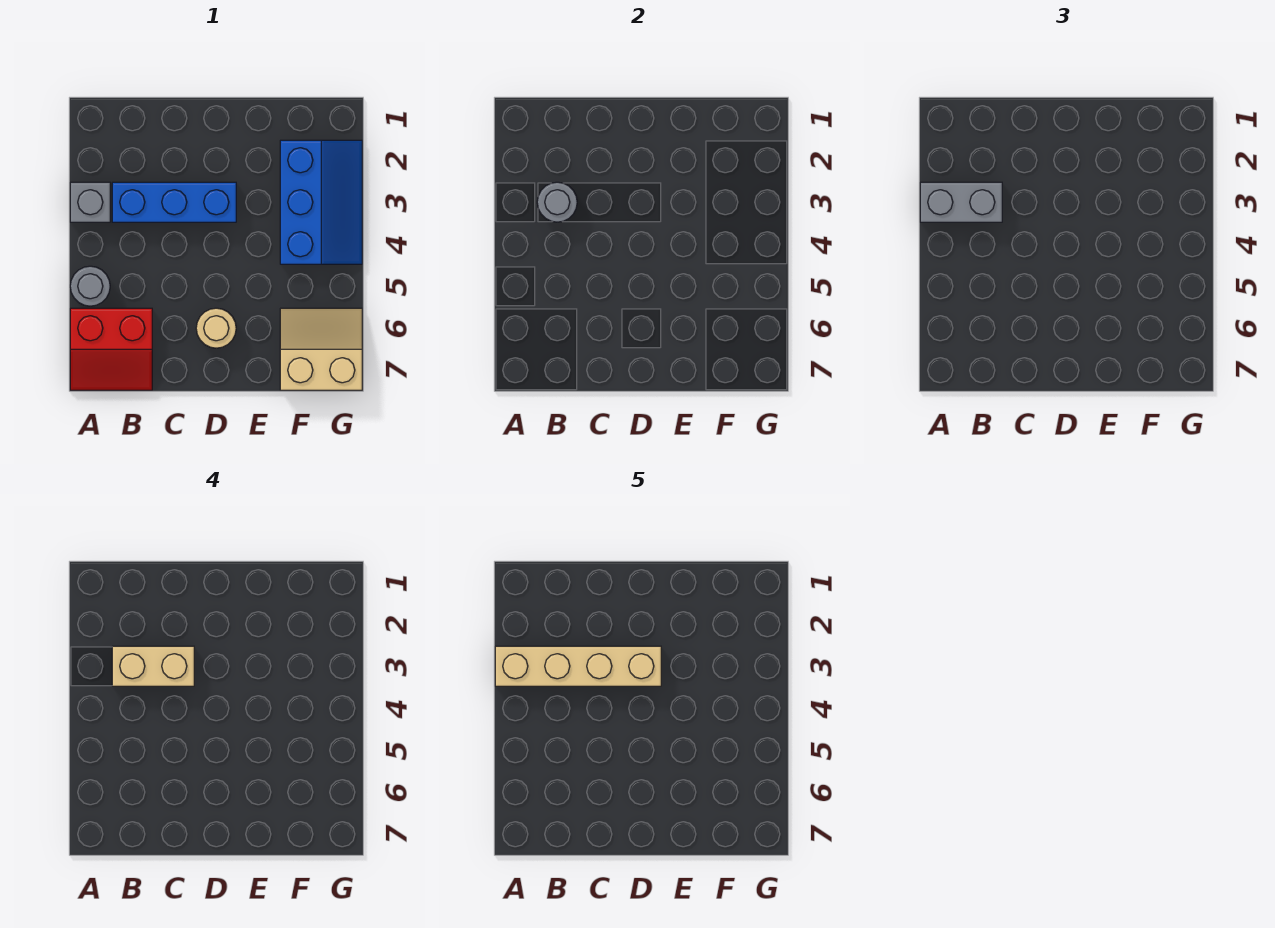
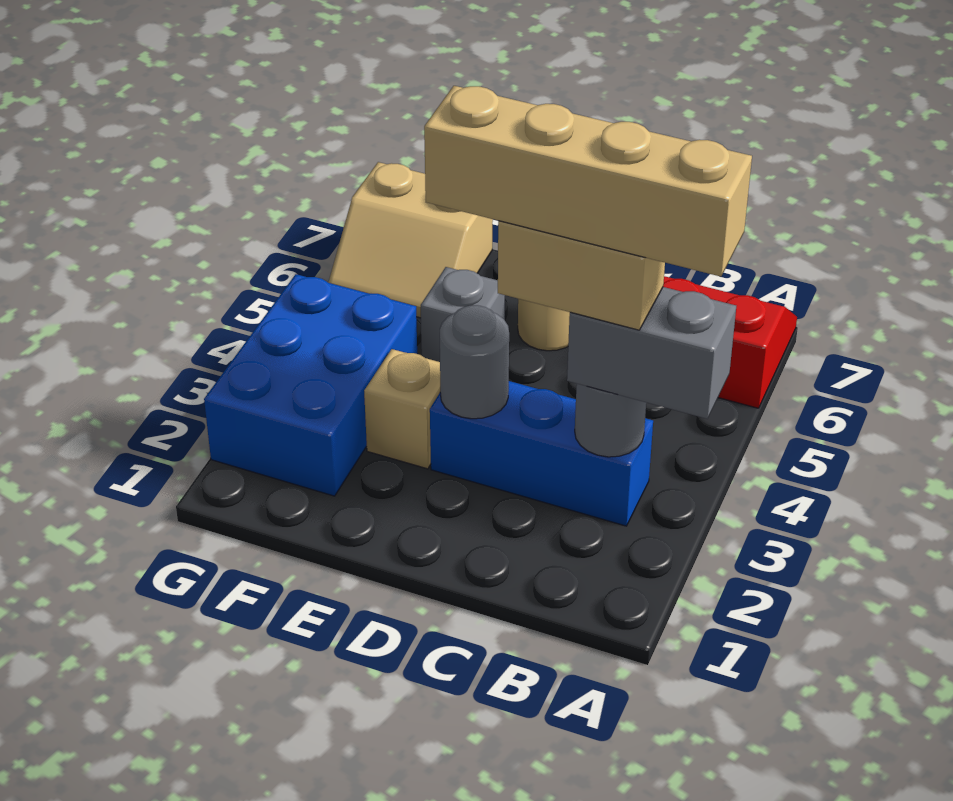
grey 1x1 brick [70,182,110,222] -> grey 1x1 brick moved to [421,267,505,362]
grey 1x1 round brick [70,266,110,306] -> grey 1x1 round brick moved to [440,305,509,419]
none -> tan 1x1 brick [364,349,440,469]
blue 2x3 slope [280,140,362,264] -> blue 2x3 brick [204,274,417,496]

